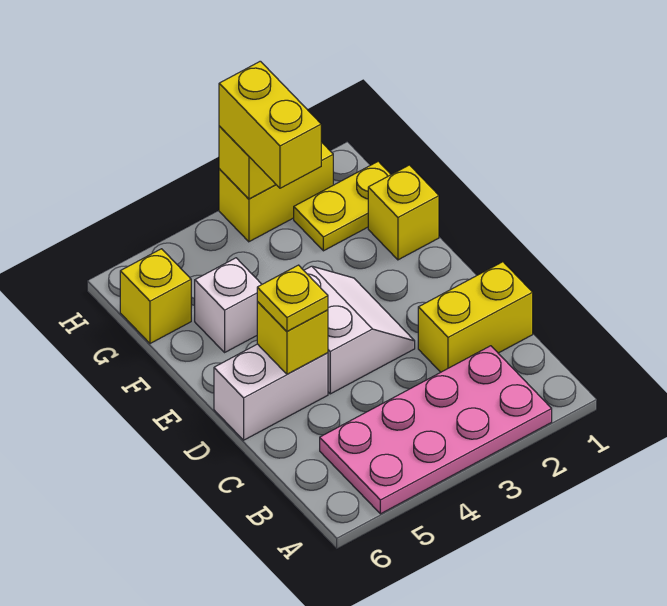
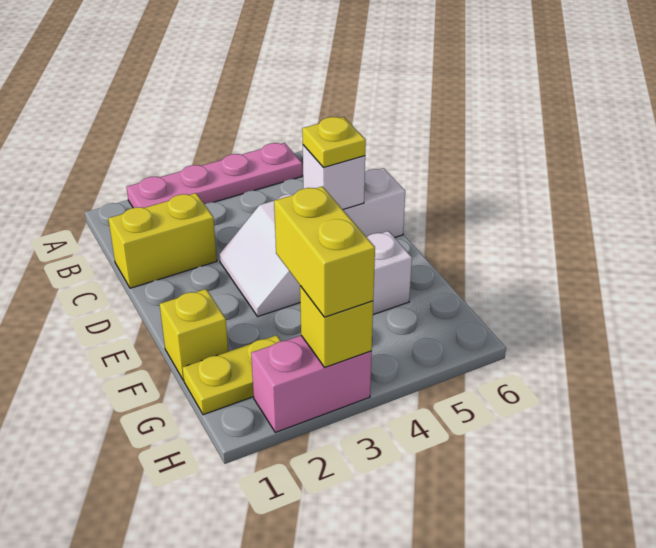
pink 2x4 plate [320,346,552,514] -> pink 1x4 plate [127,143,302,208]
yellow 1x1 brick [257,302,328,374] -> white 1x1 brick [303,145,365,209]
yellow 1x1 brick [120,249,191,344] -> none
yellow 1x2 brick [219,142,333,242] -> pink 1x2 brick [251,336,372,432]

